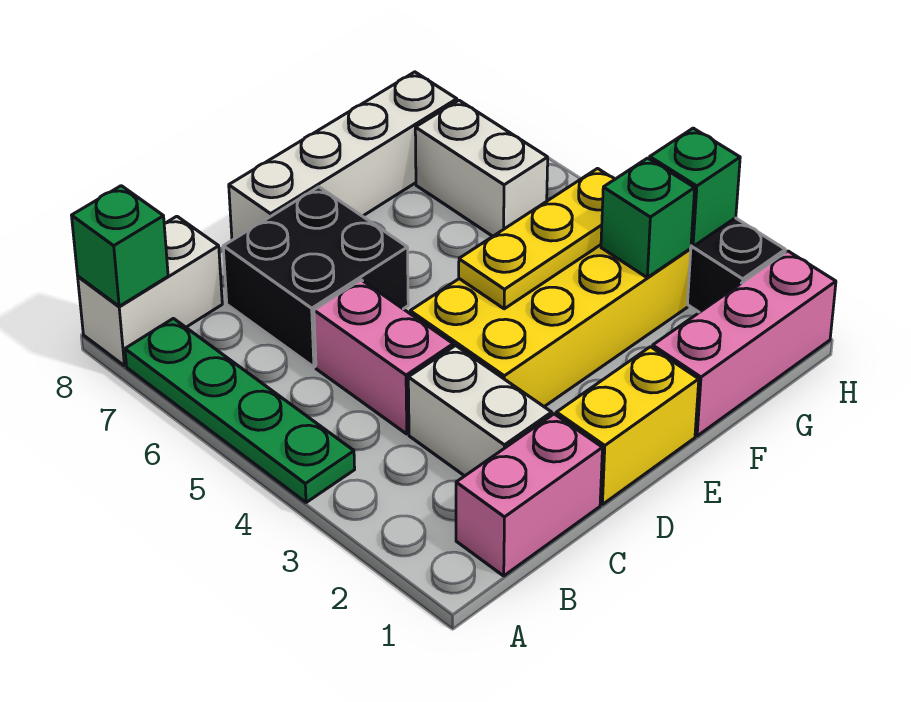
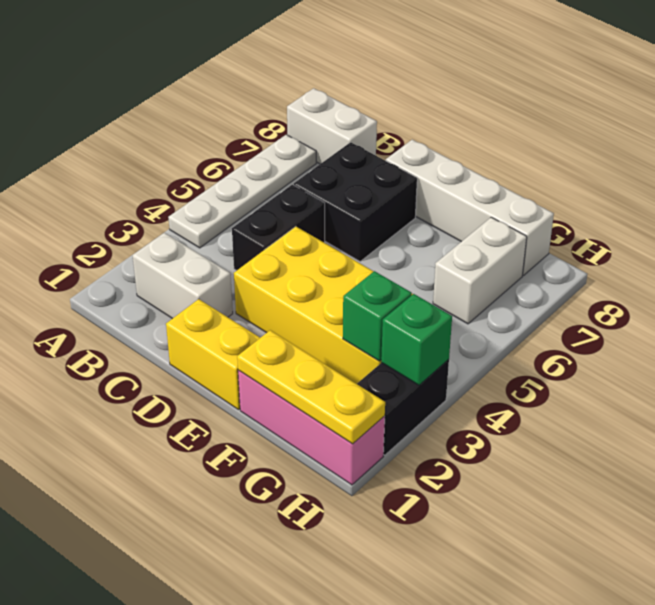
green 1x4 plate [125,318,355,503] -> white 1x4 plate [168,135,316,248]
green 1x1 brick [71,186,168,306] -> none
pink 1x2 brick [456,414,602,576] -> none
white 1x2 brick [408,345,552,476] -> white 1x2 brick turned to [132,233,233,319]
pink 1x2 brick [314,280,453,434] -> black 1x2 brick [232,185,325,271]
yellow 1x3 plate [459,169,615,309] -> yellow 1x3 plate moved to [237,330,385,444]

